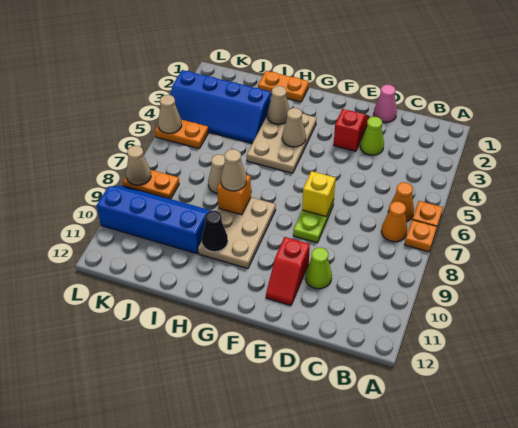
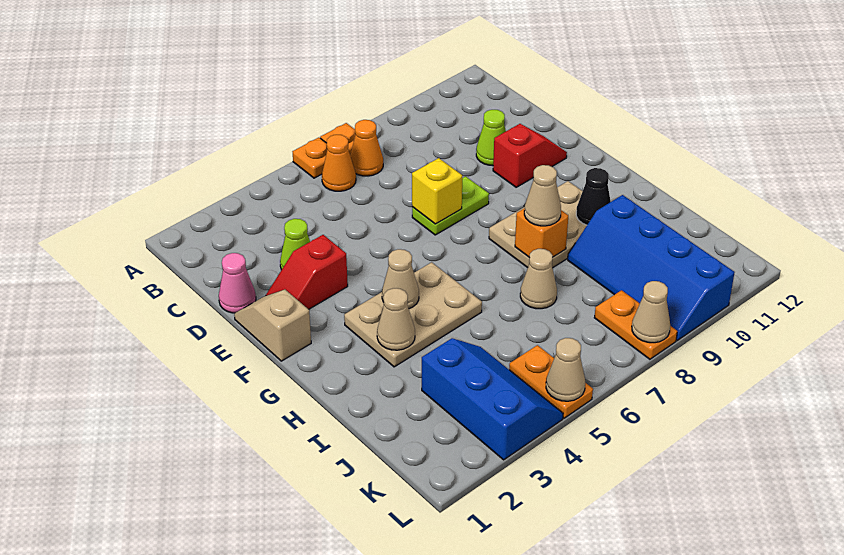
none -> tan 1x2 slope [234,290,311,361]
orange 1x2 plate [258,71,309,102] -> none
blue 2x4 slope [170,70,271,143] -> blue 2x3 slope [422,338,563,460]

